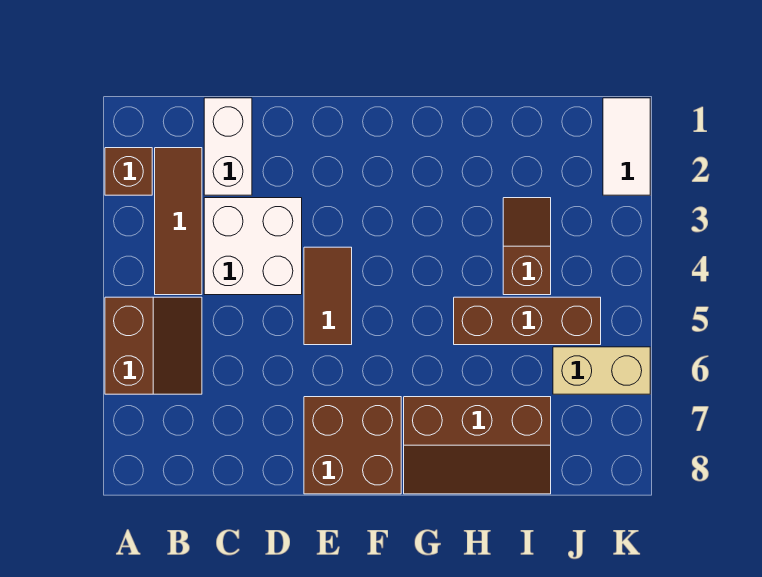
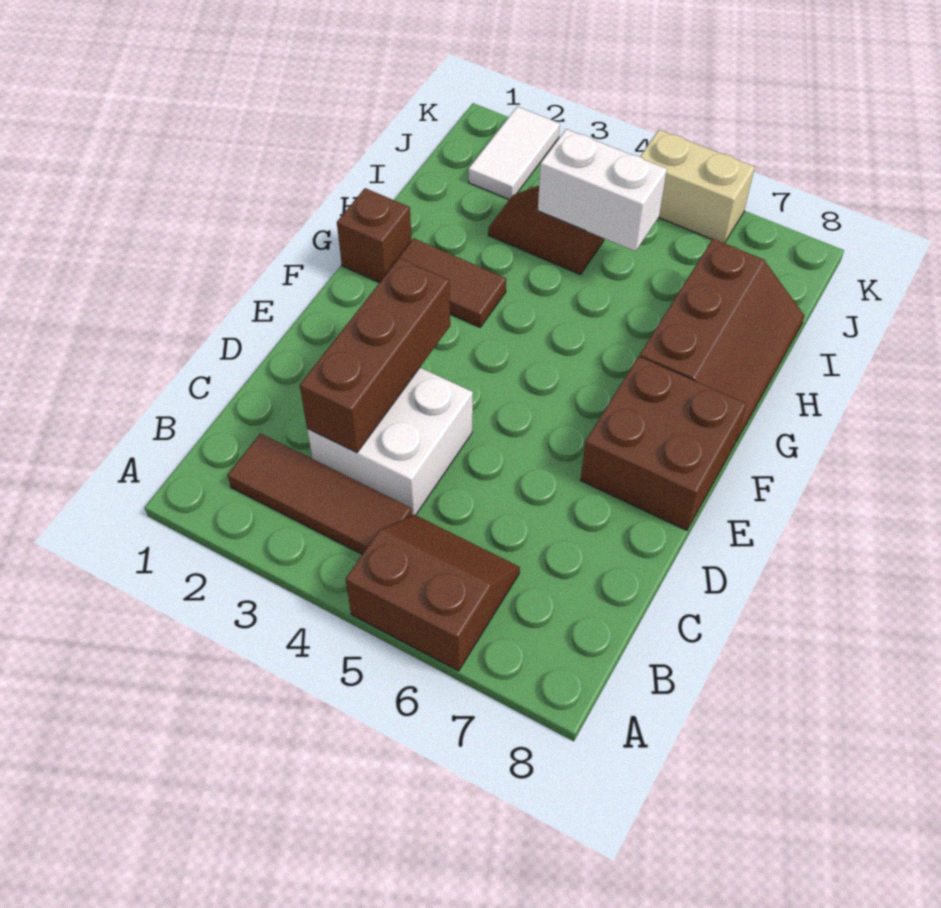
brown 1x1 brick [105,148,152,195] -> brown 1x1 brick moved to [337,188,412,283]
white 1x2 brick [204,98,252,195] -> white 1x2 brick moved to [538,129,667,251]
brown 1x2 tile [304,247,352,345] -> brown 1x2 tile moved to [387,238,506,327]
brown 1x3 brick [454,297,601,345] -> brown 1x3 brick moved to [300,258,450,453]
tan 1x2 brick [553,347,650,394] -> tan 1x2 brick turned to [640,130,755,243]
white 1x2 tile [603,98,650,195] -> white 1x2 tile turned to [469,107,560,200]

